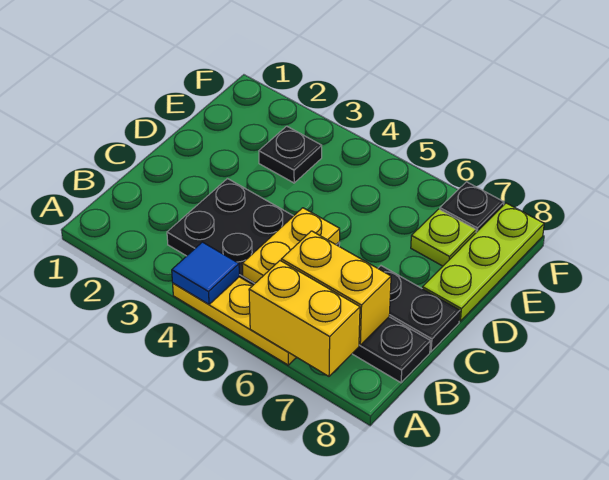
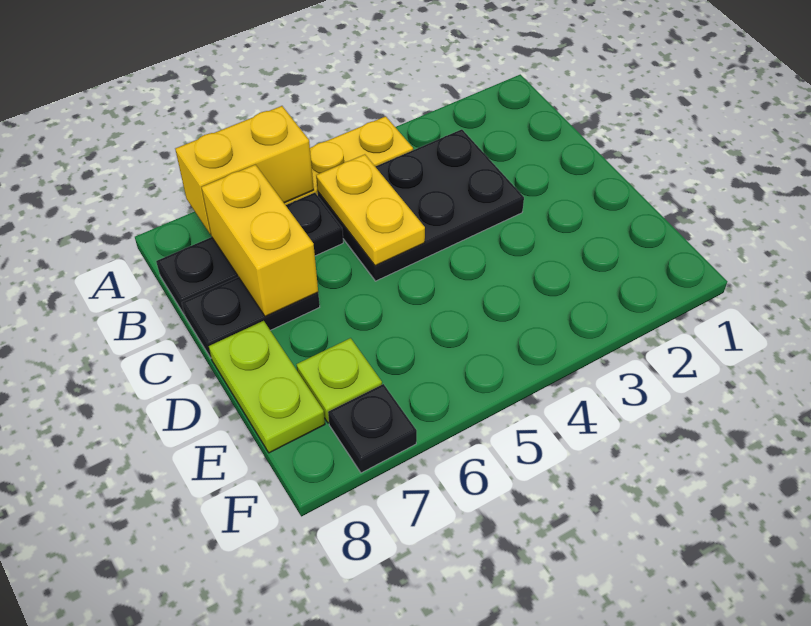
blue 1x1 tile [172,242,239,304] -> none
yellow 1x2 brick [281,231,391,345] -> yellow 1x2 brick turned to [202,165,318,317]
lime 1x3 plate [422,203,544,321] -> lime 1x2 plate [209,321,325,453]
black 1x1 plate [259,126,322,183] -> none

